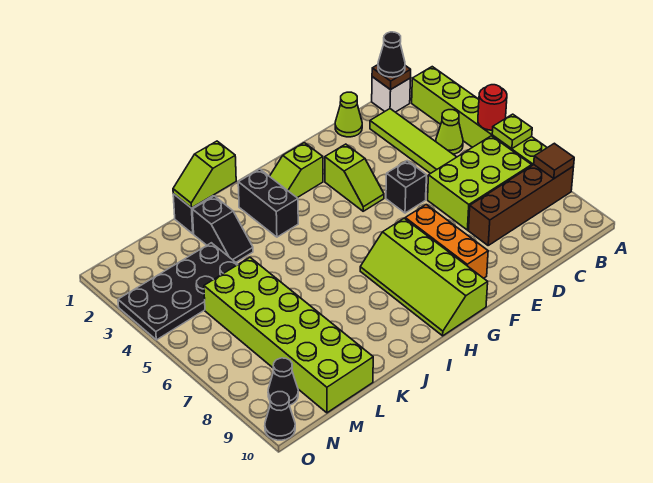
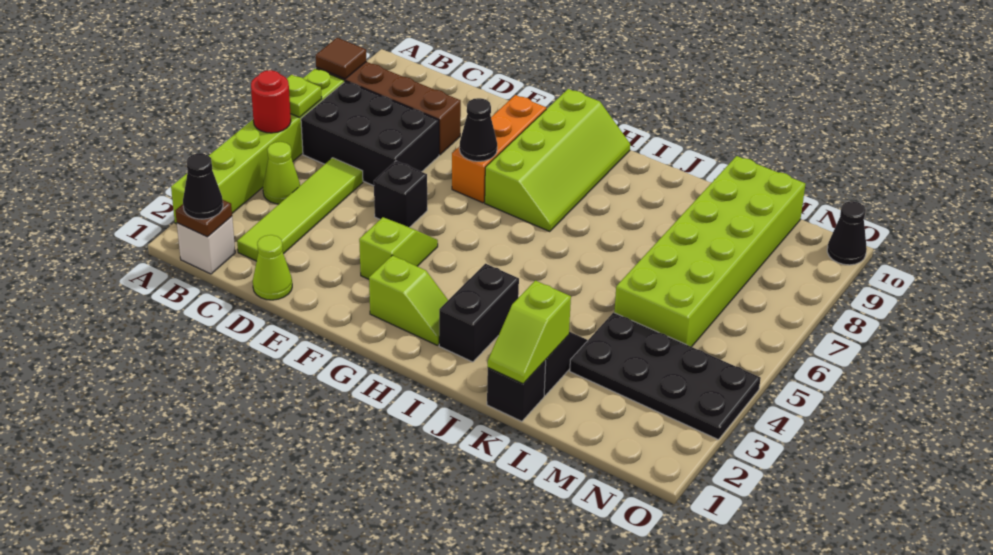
lime 2x3 brick [428,136,532,230] -> black 2x3 brick [301,81,439,186]
lime 1x2 slope [173,141,236,208] -> lime 1x2 slope turned to [488,281,571,384]
black 1x1 cone [268,358,298,405] -> black 1x1 cone moved to [459,98,497,161]

